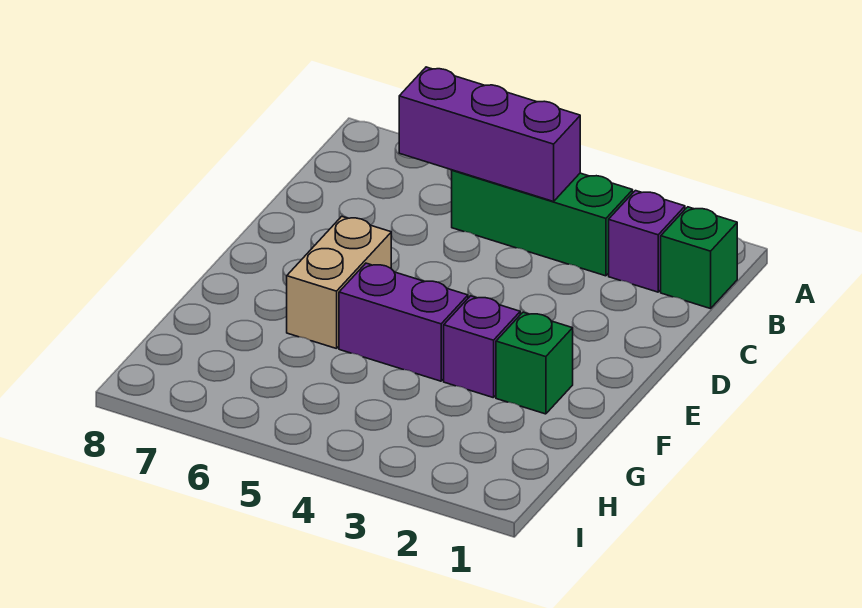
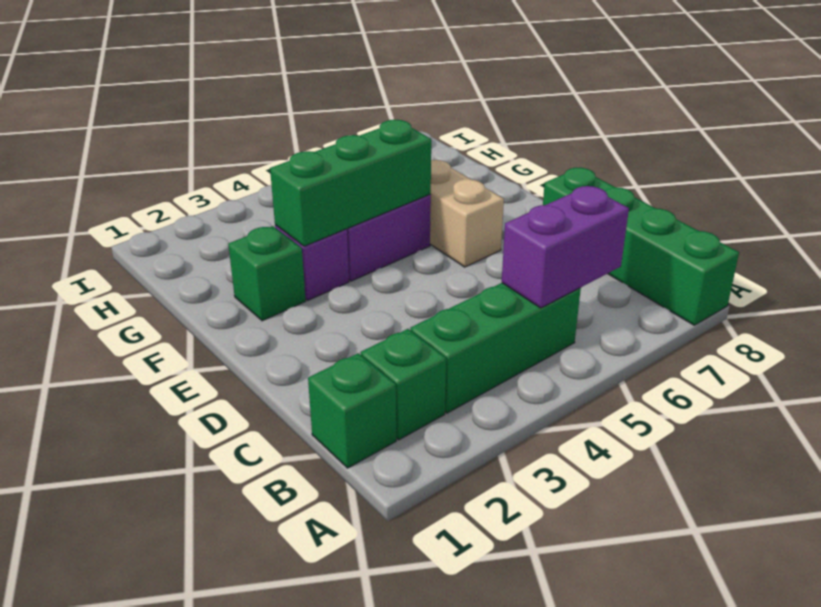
none -> green 1x4 brick [543,168,739,325]
purple 1x1 brick [609,191,685,292] -> green 1x1 brick [361,329,446,440]
purple 1x3 brick [399,67,580,201] -> purple 1x2 brick [502,186,629,308]
none -> green 1x3 brick [270,120,431,246]

